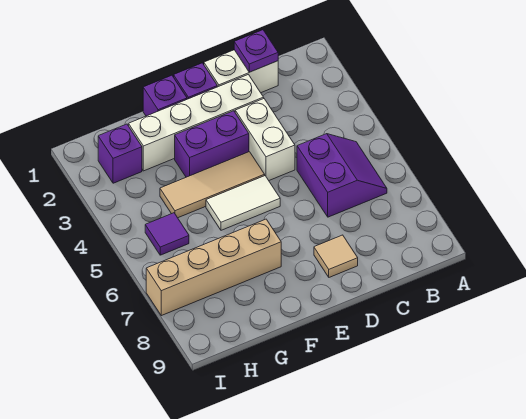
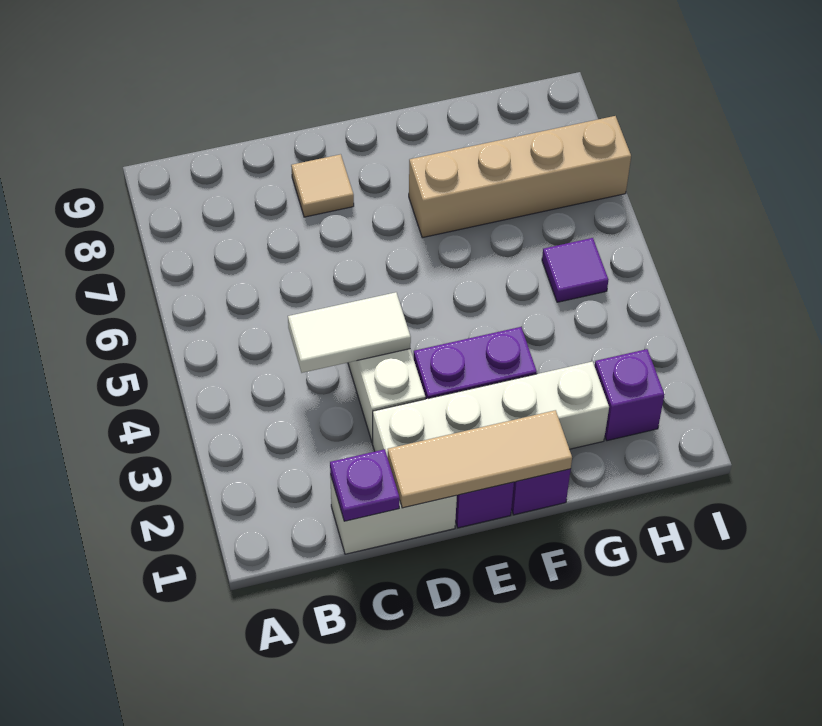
purple 2x2 slope [297,134,387,217] -> none
tan 1x3 tile [160,152,265,218] -> tan 1x3 tile moved to [388,410,572,508]
white 1x2 tile [206,176,280,230] -> white 1x2 tile moved to [288,292,411,373]

